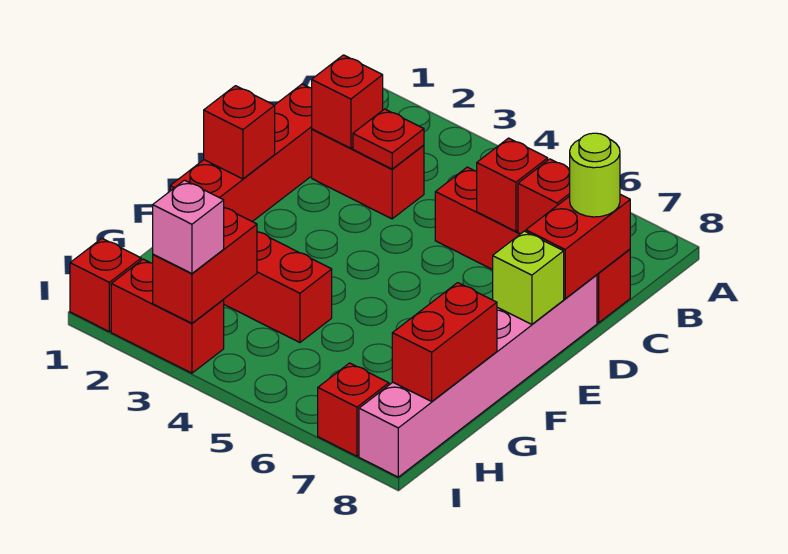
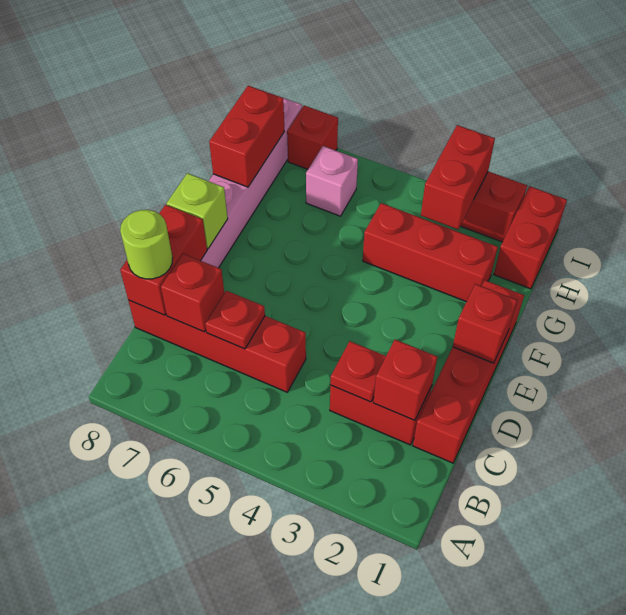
red 1x1 brick [477,138,548,231] -> red 1x1 plate [205,291,265,349]
red 1x1 brick [70,239,141,332] -> red 1x2 brick [494,186,567,289]
pink 1x1 brick [153,180,224,274] -> pink 1x1 brick moved to [306,146,358,216]

